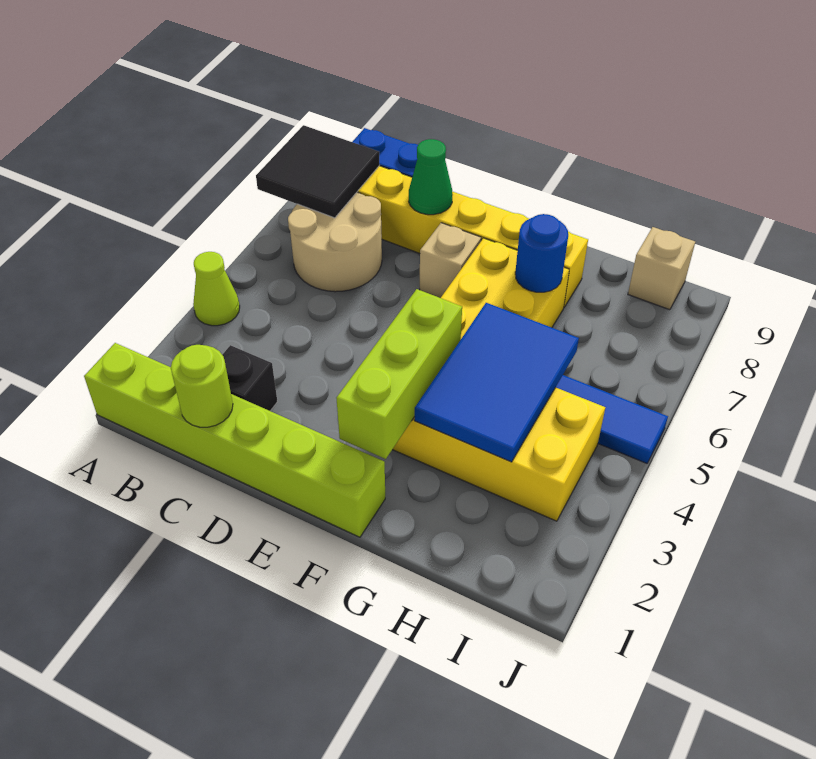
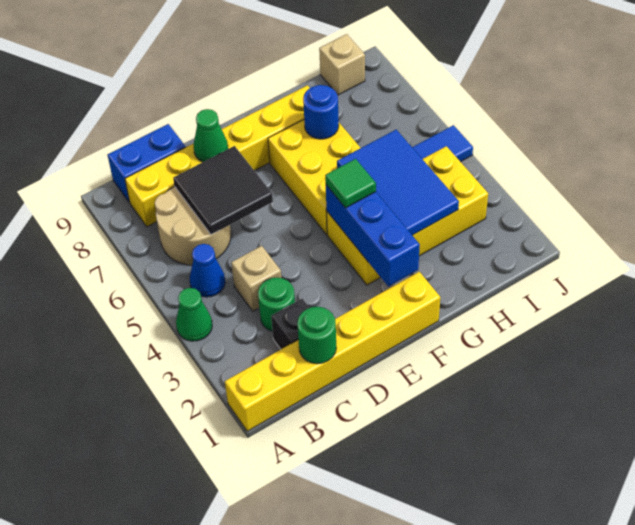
lime 1x6 brick [84,343,385,537] -> yellow 1x6 brick [225,272,440,431]
lime 1x1 cone [193,252,240,326] -> green 1x1 cone [176,288,212,341]
black 2x2 tile [256,125,379,218] -> black 2x2 tile moved to [173,146,273,235]
none -> blue 1x1 cone [190,244,225,297]
lime 1x1 round brick [171,345,233,427] -> green 1x1 round brick [297,307,336,364]
none -> green 1x1 round brick [258,278,295,331]
tan 1x1 brick [420,223,481,298] -> tan 1x1 brick moved to [231,246,281,311]
lime 1x3 brick [336,289,462,459] -> blue 1x3 brick [326,185,420,287]
none -> green 1x1 tile [325,159,376,208]

